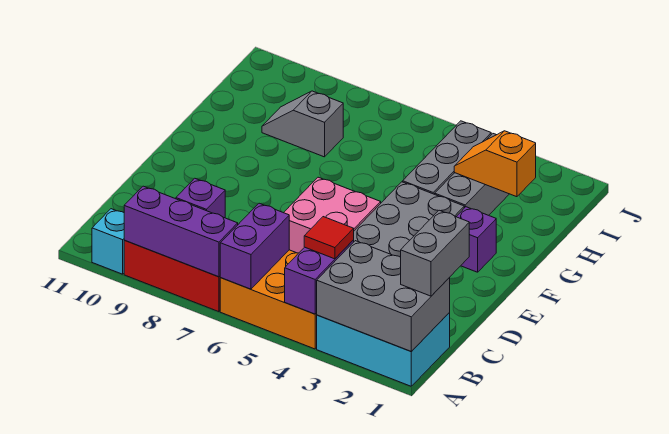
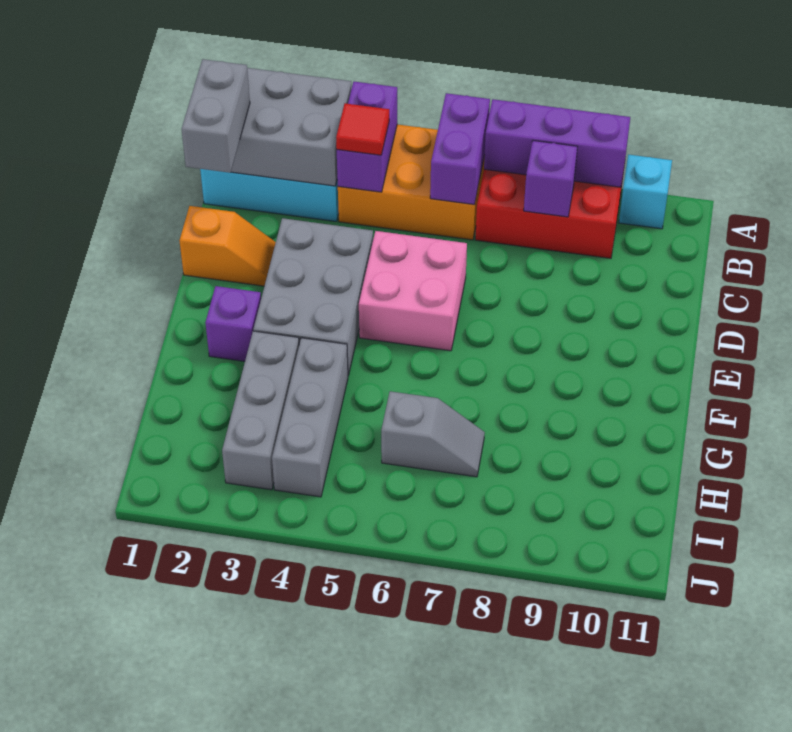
orange 1x2 slope [454,131,536,197] -> orange 1x2 slope moved to [179,206,276,286]
grey 1x2 slope [262,91,343,157] -> grey 1x2 slope moved to [381,391,485,477]

